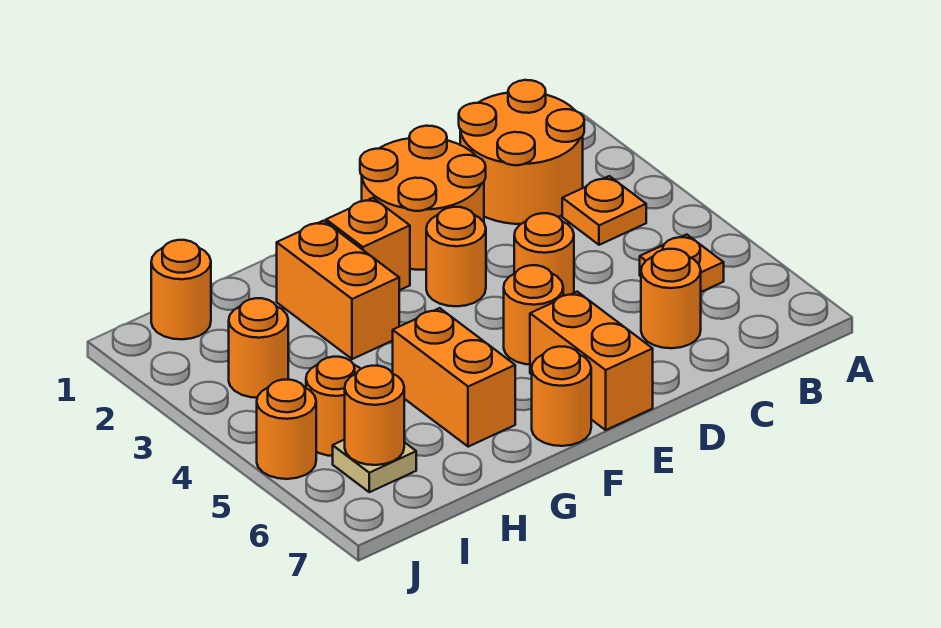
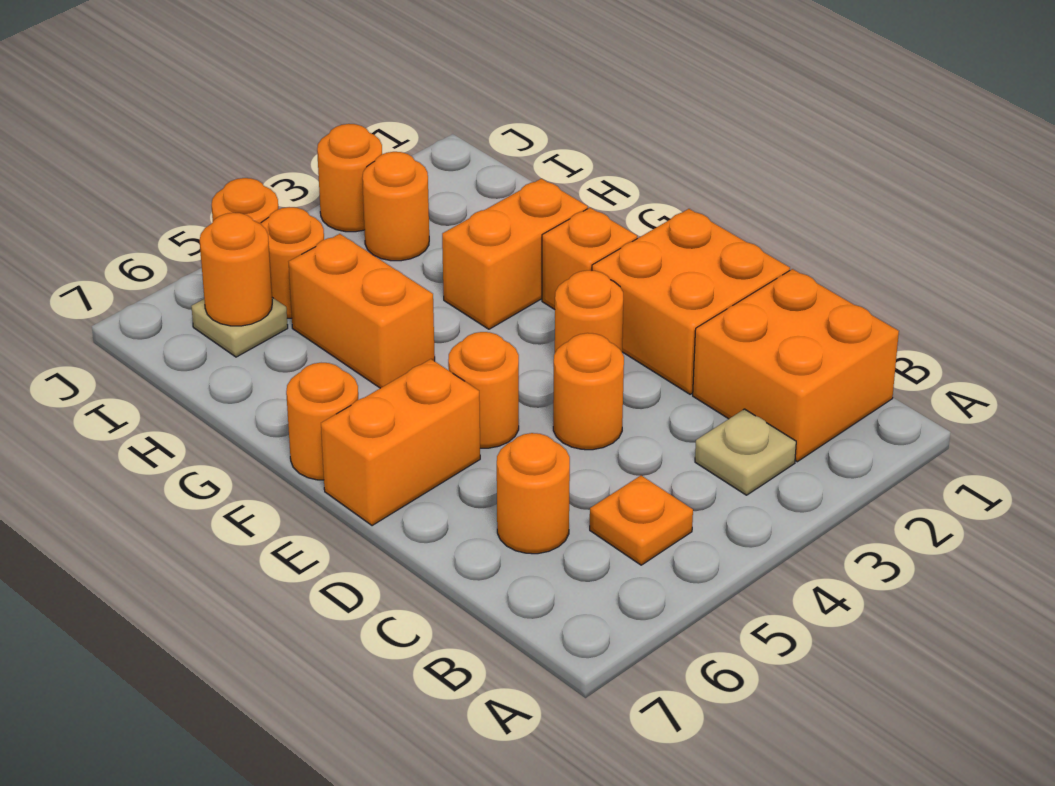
orange 2x2 round brick [459,80,584,224] -> orange 2x2 brick [693,269,899,462]
orange 1x1 plate [562,176,646,245] -> tan 1x1 plate [695,409,796,495]
orange 2x2 round brick [360,126,486,270] -> orange 2x2 brick [592,209,790,394]
orange 1x2 brick [393,308,515,447] -> orange 1x2 brick turned to [289,234,435,388]
orange 1x1 round brick [151,240,211,339] -> orange 1x1 round brick moved to [317,124,382,232]

